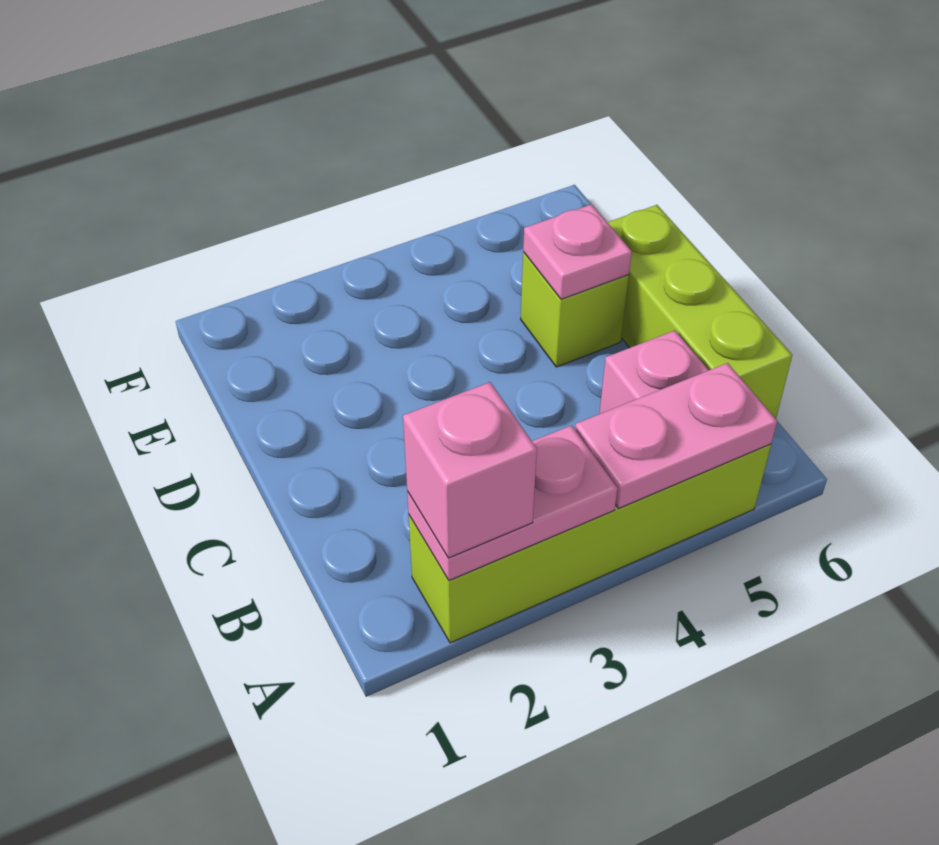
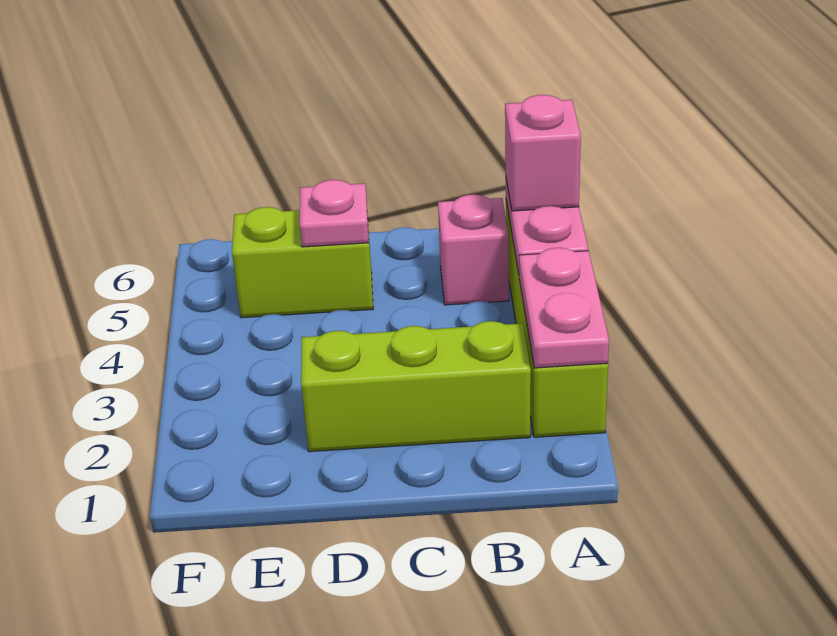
pink 1x1 brick [403,382,537,558] -> pink 1x1 brick moved to [505,95,581,211]
lime 1x3 brick [607,205,792,419] -> lime 1x3 brick moved to [301,321,531,452]
lime 1x1 brick [521,252,629,367] -> lime 1x2 brick [232,207,373,318]

